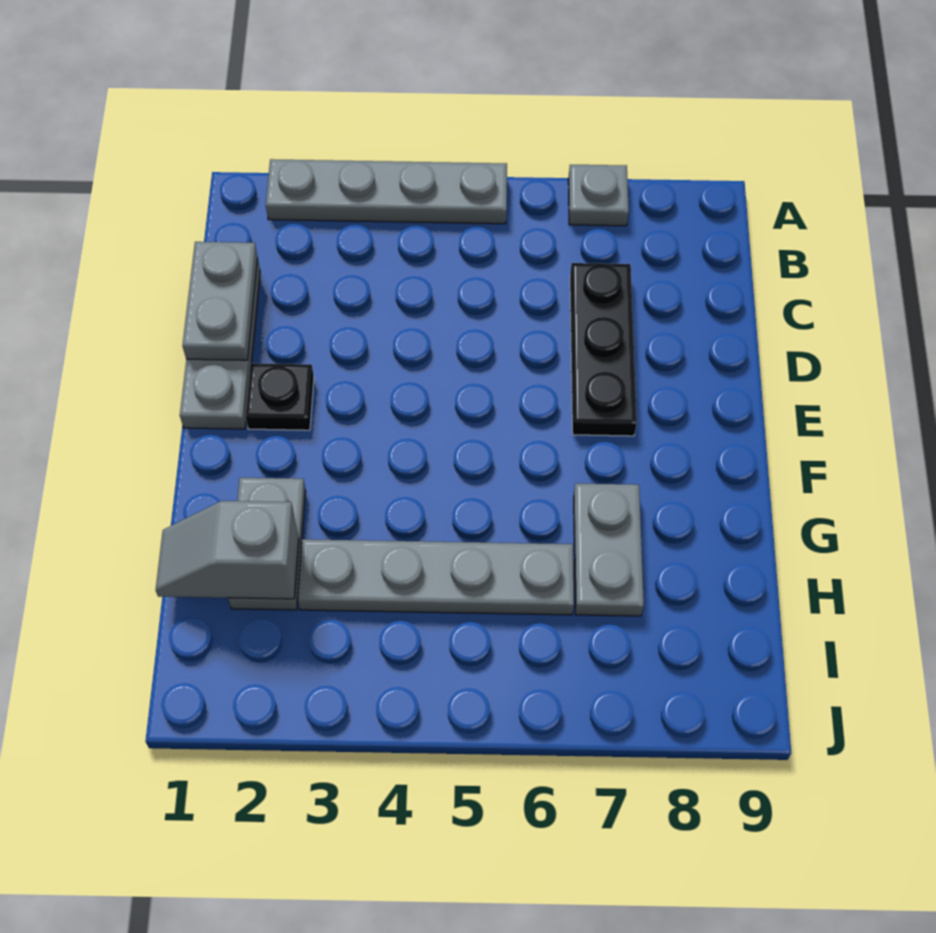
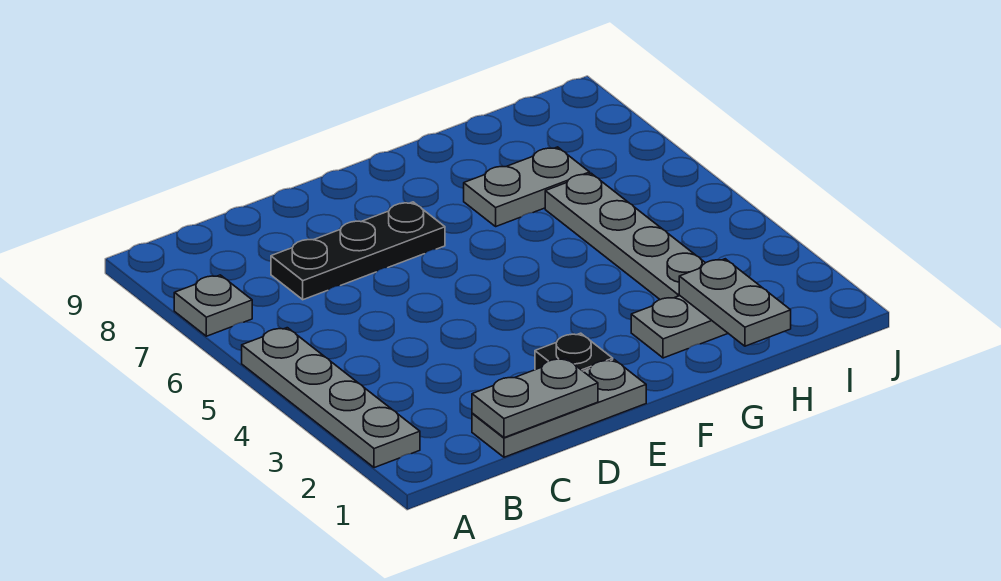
grey 1x2 slope [156,501,299,599] -> grey 1x2 plate [679,259,791,346]

